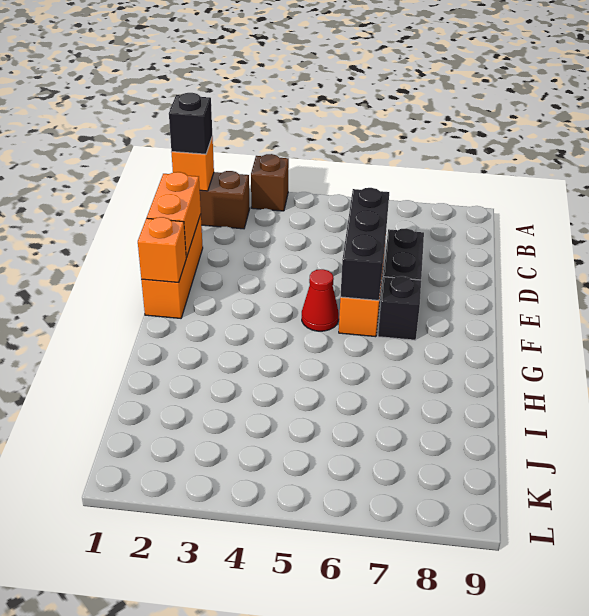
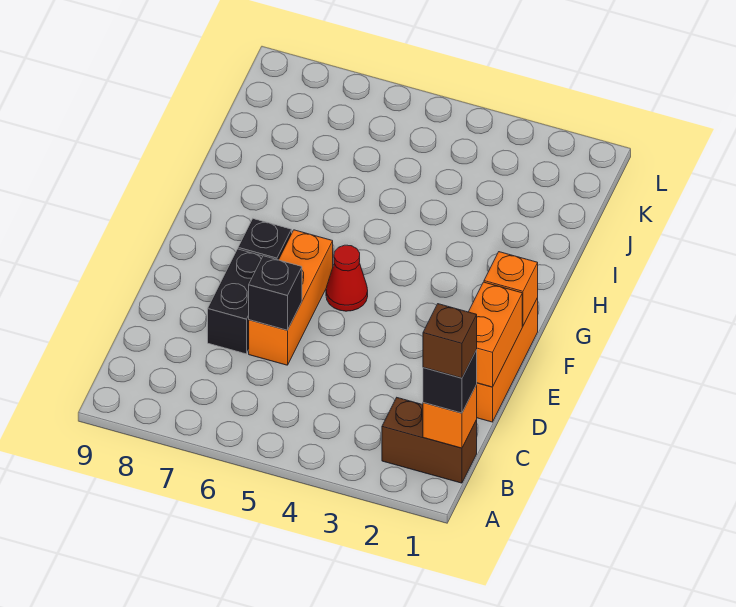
brown 1x1 brick [251,154,289,211] -> brown 1x1 brick moved to [423,304,477,378]
black 1x3 brick [341,188,389,300] -> black 1x1 brick [249,256,302,330]

